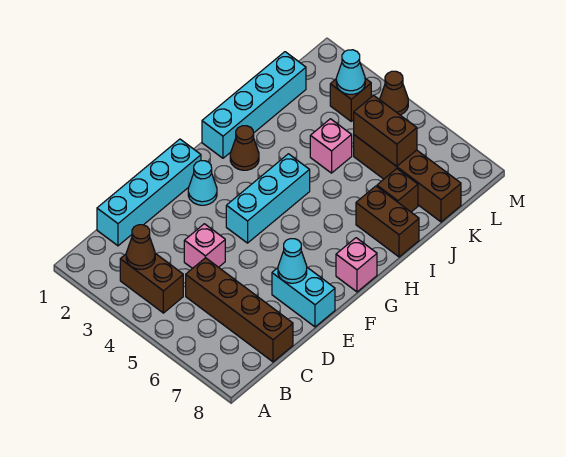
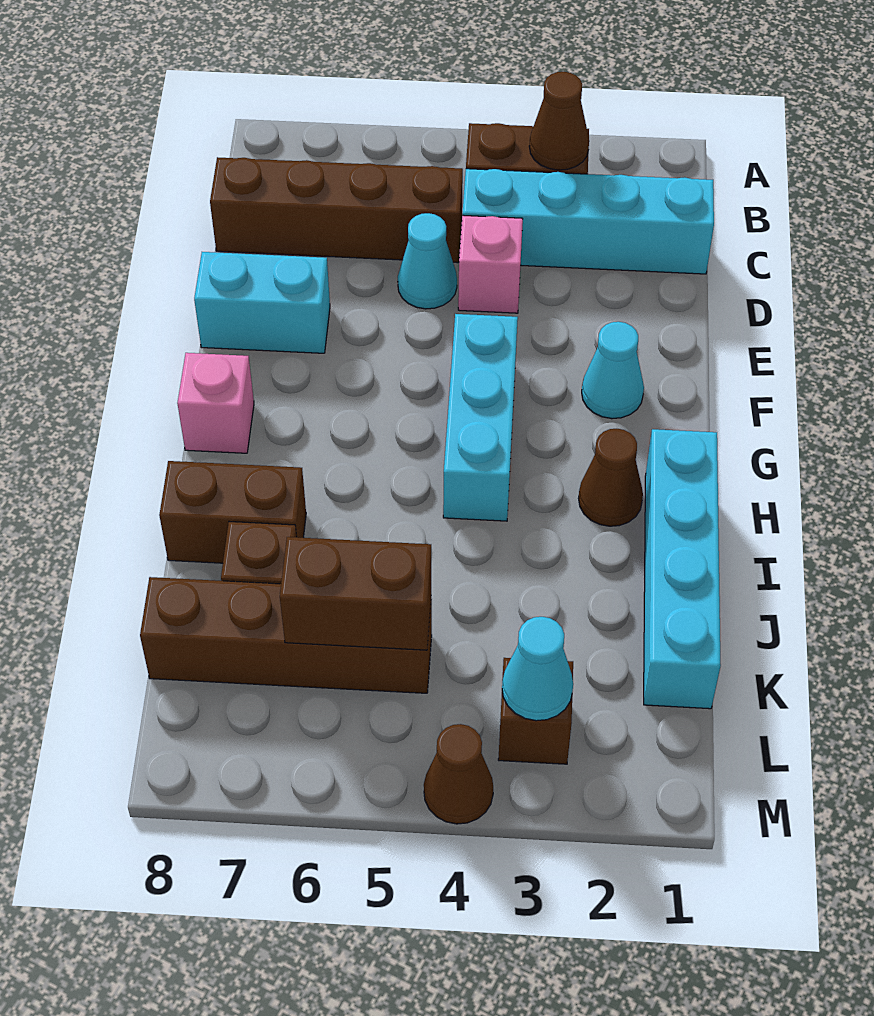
cyan 1x4 brick [97,139,201,246] -> cyan 1x4 brick turned to [462,169,714,274]
cyan 1x1 cone [278,239,307,283] -> cyan 1x1 cone moved to [398,213,457,309]
pink 1x1 brick [310,119,352,173] -> none

